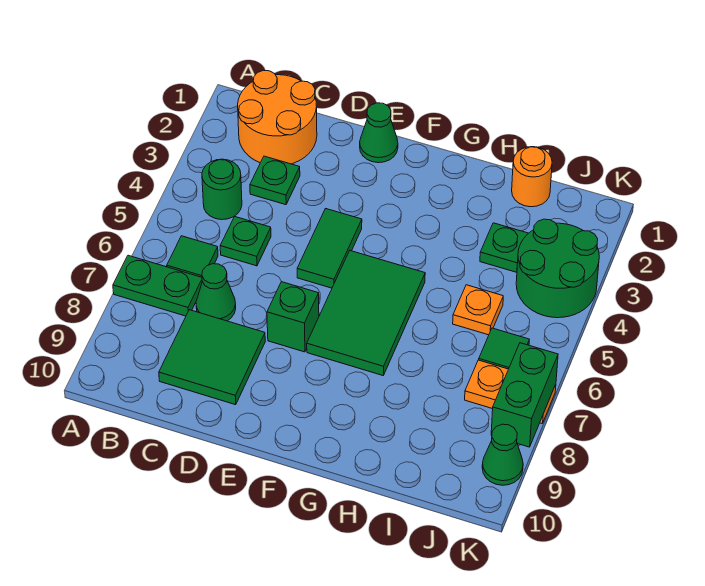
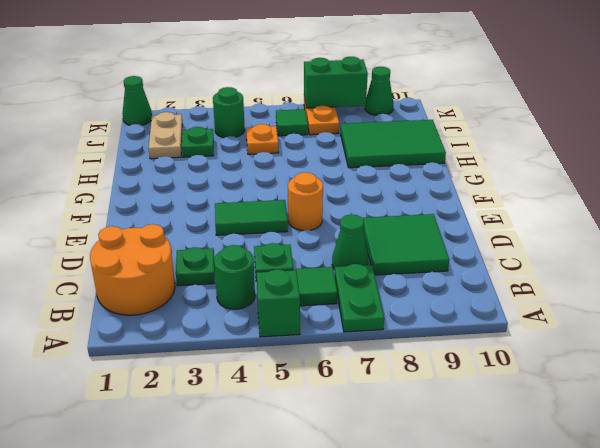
green 1x1 cone [360,103,398,163] -> green 1x1 cone moved to [122,76,152,125]
green 1x1 brick [267,282,319,352] -> green 1x1 brick moved to [257,269,300,337]
green 2x3 tile [307,251,425,375] -> green 2x3 tile moved to [341,120,446,168]
orange 1x1 round brick [512,147,552,207] -> orange 1x1 round brick moved to [288,172,323,231]
none -> tan 1x2 plate [149,112,183,159]
green 2x2 round brick [516,219,599,318] -> green 1x1 round brick [213,87,245,138]

